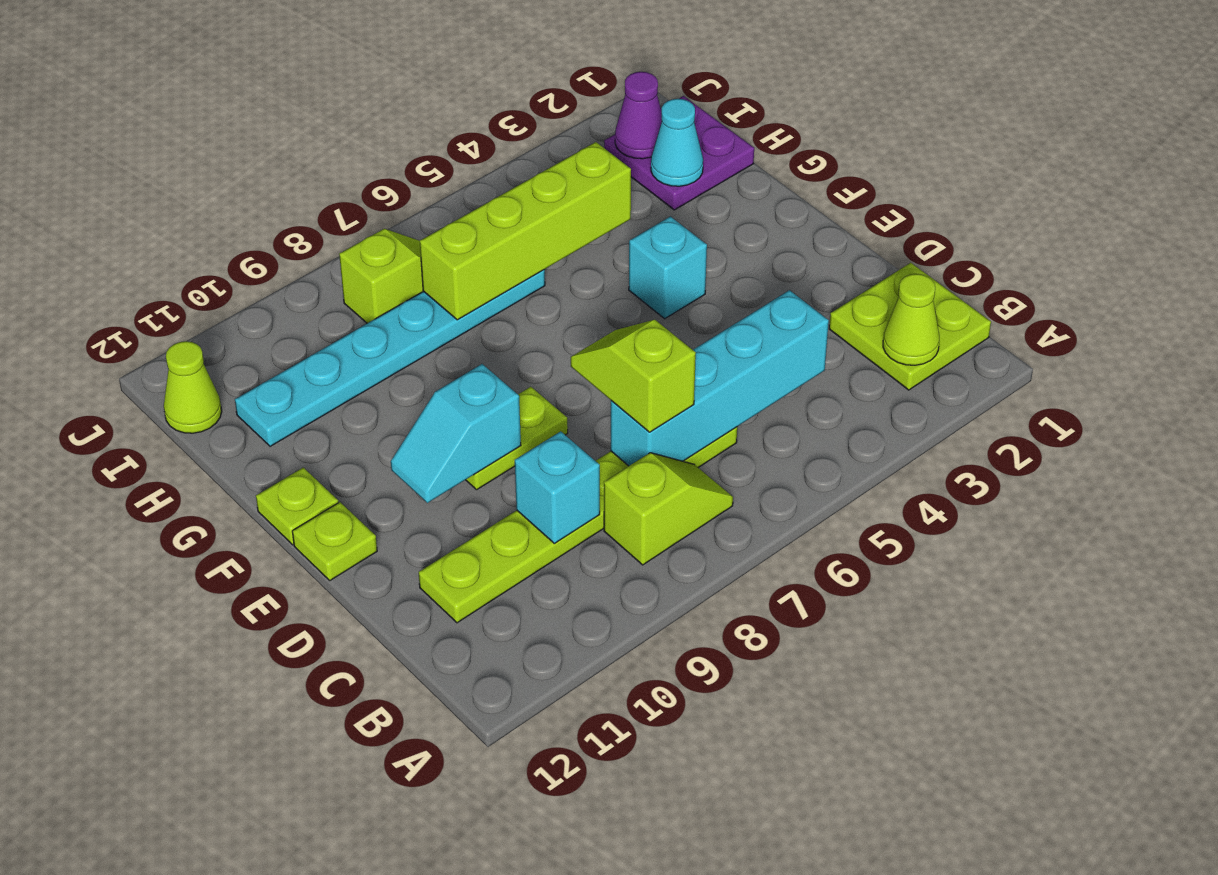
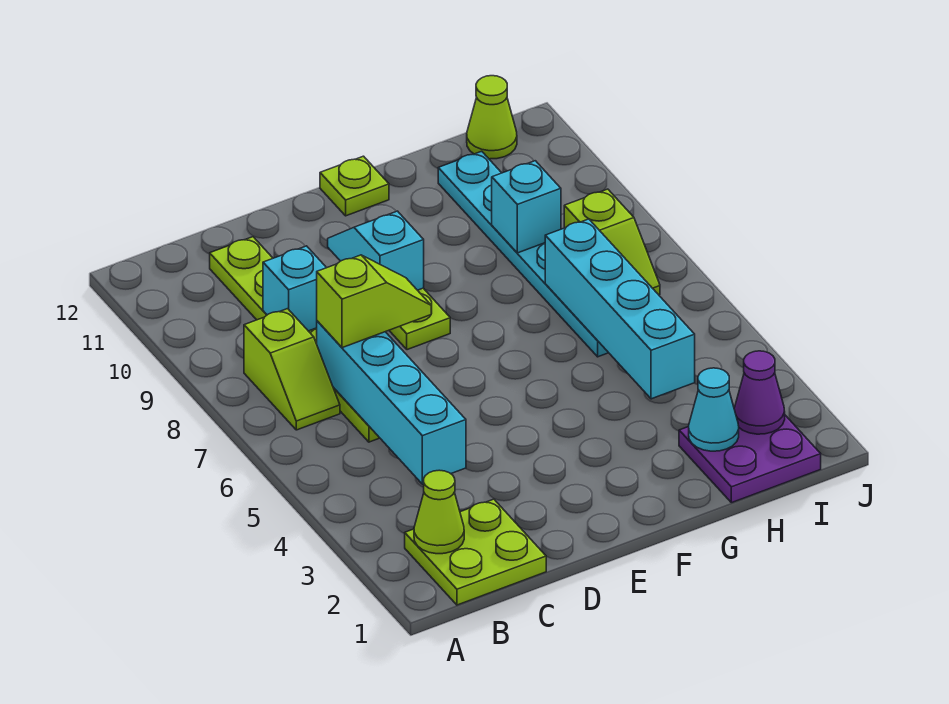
lime 1x1 plate [292,502,377,580] -> none
cyan 1x1 brick [629,216,707,319] -> cyan 1x1 brick moved to [492,161,561,253]
lime 1x4 brick [420,142,631,320] -> cyan 1x4 brick [545,219,695,399]

